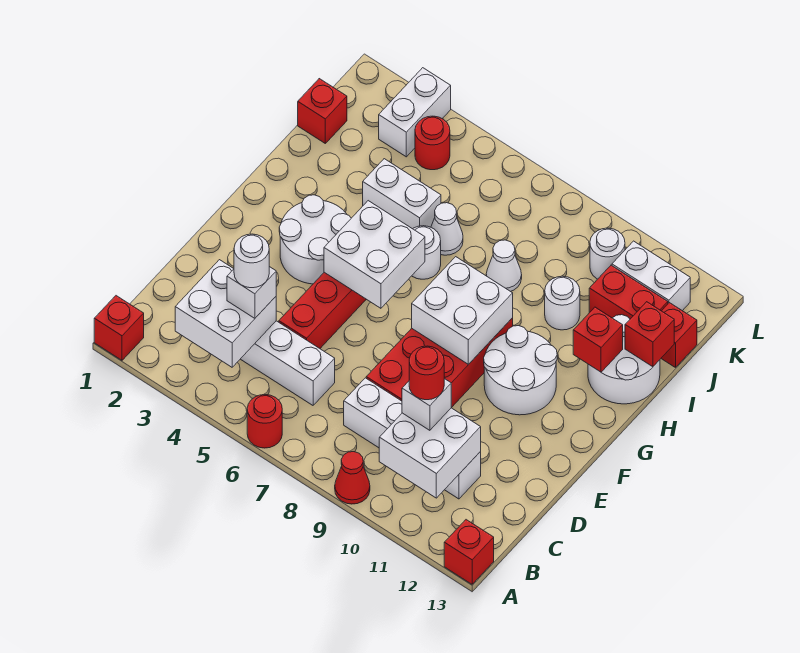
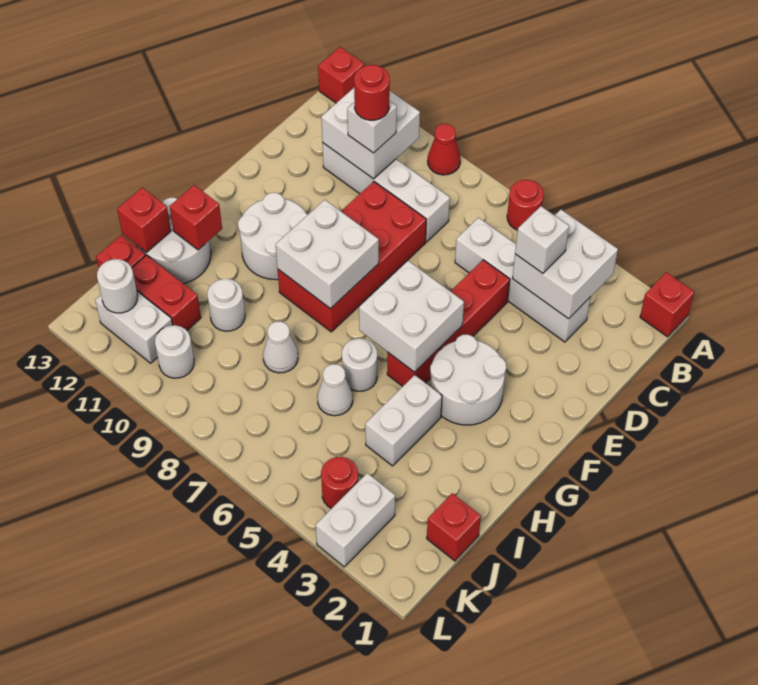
white 1x1 round brick [234,234,269,288] -> white 1x1 round brick moved to [97,259,138,313]
white 1x2 brick [363,159,441,229] -> white 1x2 brick turned to [365,375,442,466]

